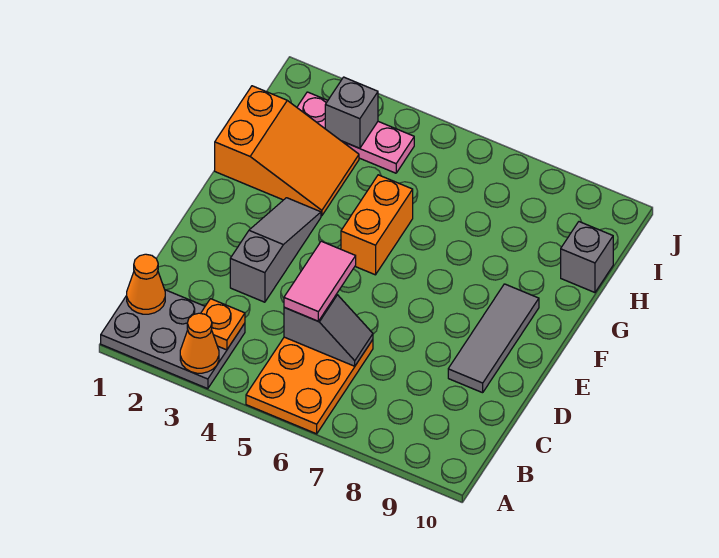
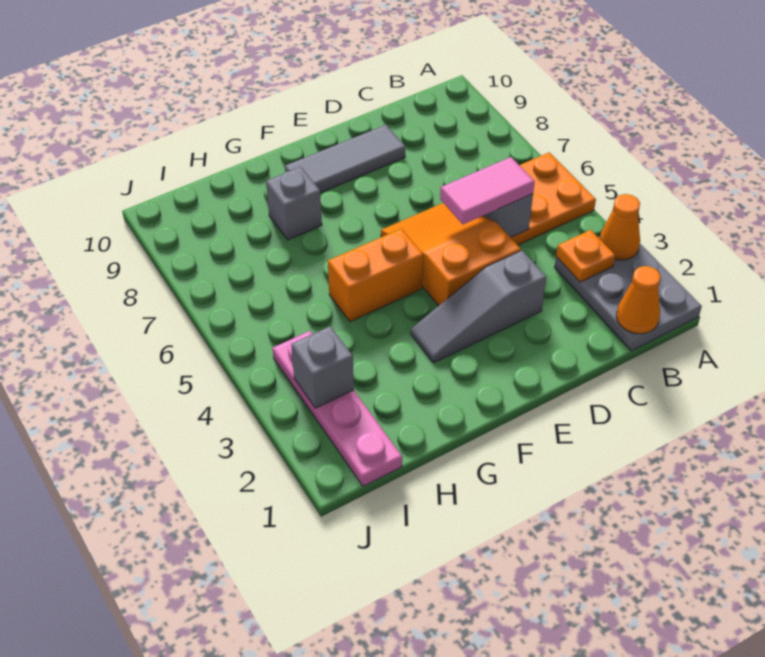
orange 2x3 slope [215,86,359,216] -> orange 2x3 slope moved to [381,203,521,306]
grey 1x1 brick [561,222,613,293] -> grey 1x1 brick moved to [266,167,322,240]
pink 1x3 plate [297,92,414,173] -> pink 1x4 plate [273,331,402,486]

